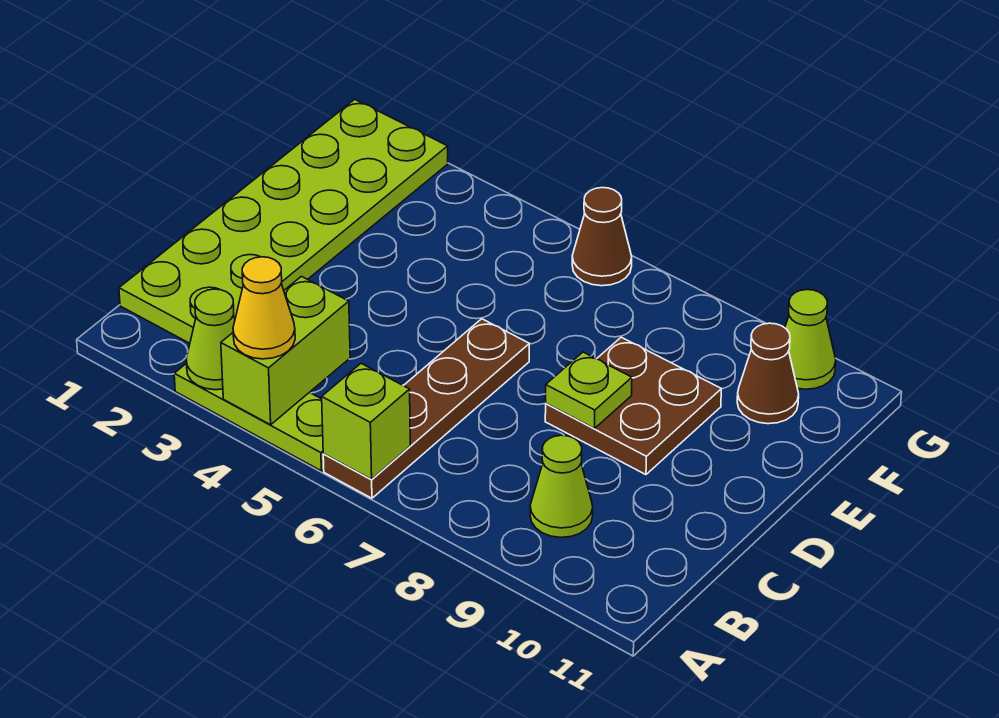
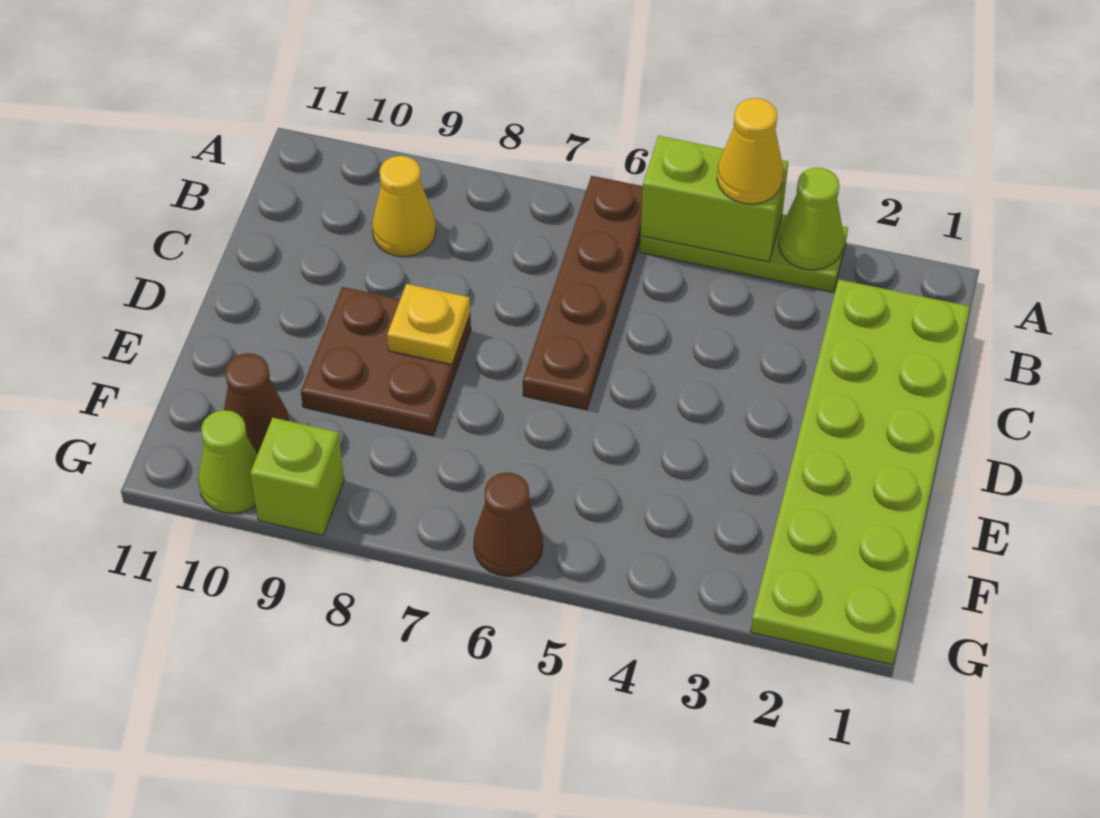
lime 1x2 brick [221,276,350,425] -> lime 1x2 brick turned to [641,136,788,262]
lime 1x1 brick [322,364,410,479] -> lime 1x1 brick moved to [250,418,344,535]
lime 1x1 cone [530,435,593,537] -> yellow 1x1 cone [372,156,436,257]
lime 1x1 plate [546,352,632,428] -> yellow 1x1 plate [387,284,470,364]

